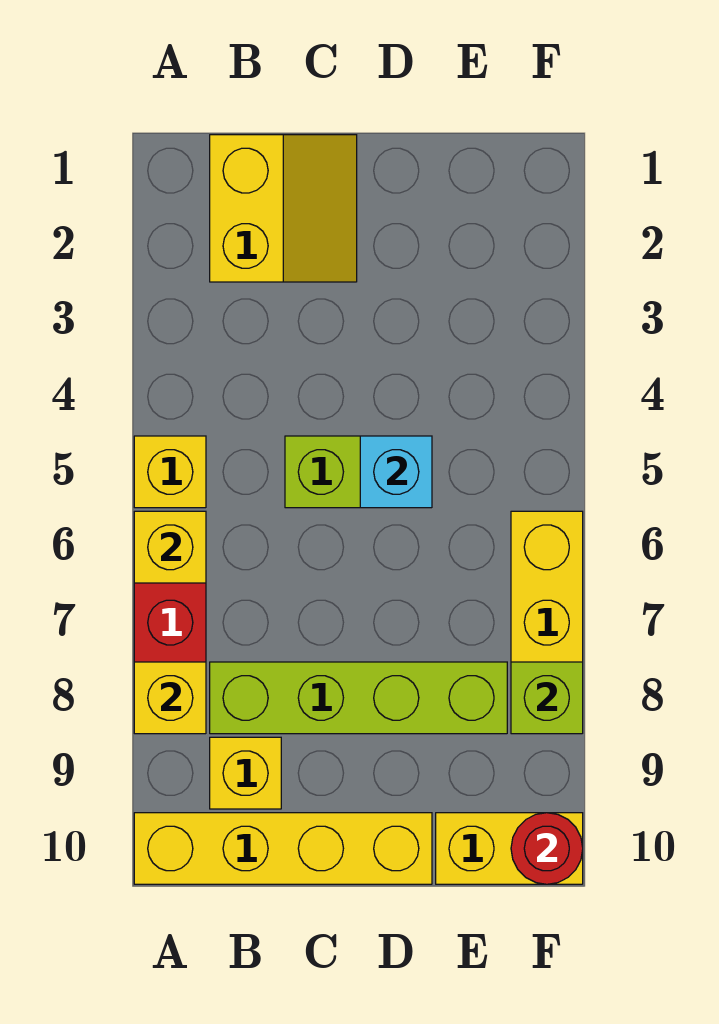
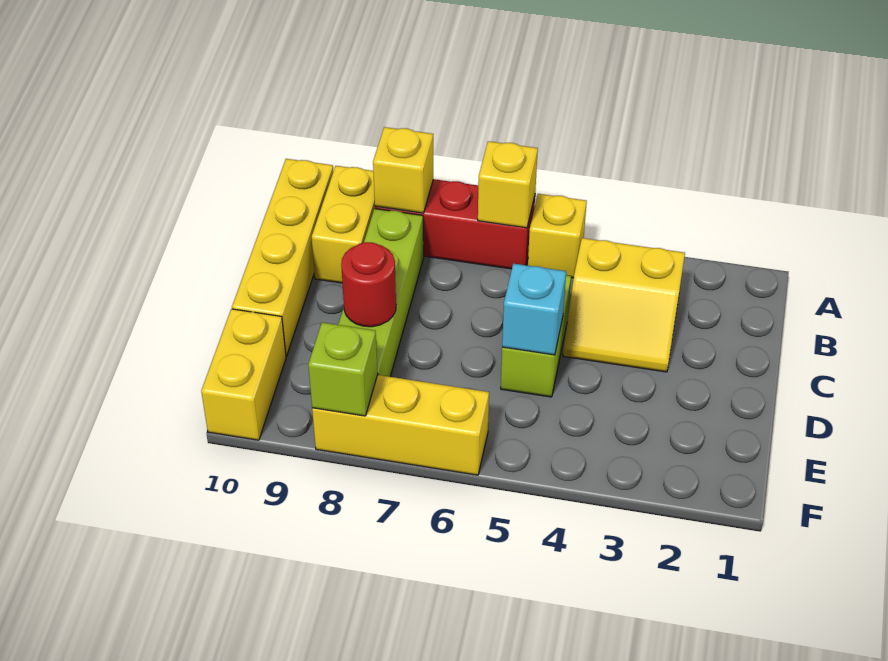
yellow 2x2 slope [210,135,357,282] -> yellow 2x2 slope moved to [563,238,685,372]
yellow 1x1 brick [210,737,281,809] -> yellow 1x2 brick [312,166,375,283]
red 1x1 round brick [511,813,583,884] -> red 1x1 round brick moved to [341,242,396,327]

